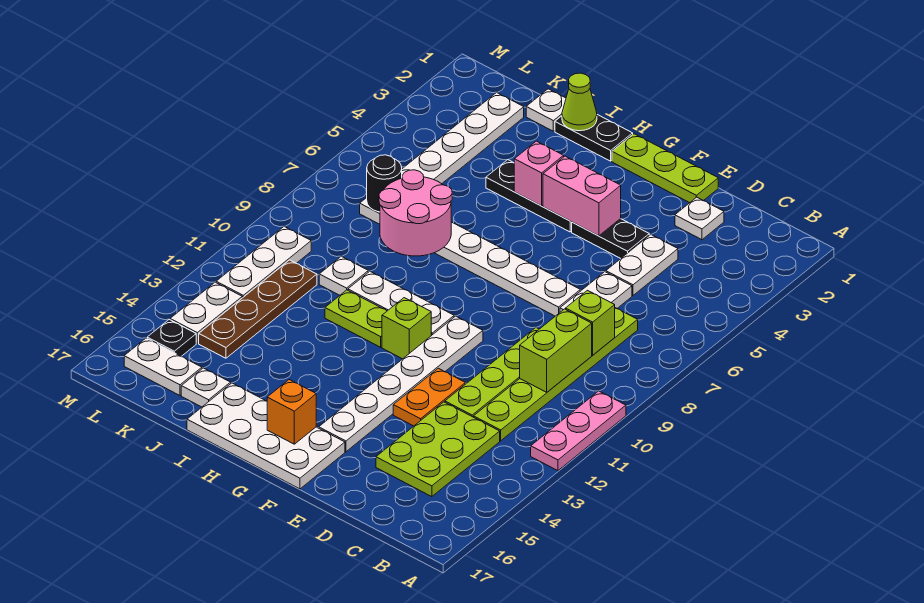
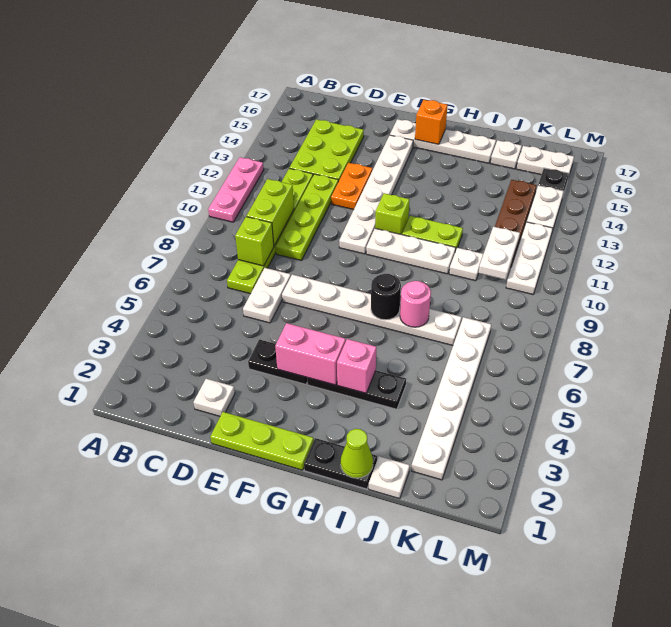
white 1x2 plate [606,235,678,295] -> white 1x2 plate moved to [479,227,520,280]
white 2x4 plate [187,383,345,489] -> white 1x4 plate [390,119,496,163]
pink 2x2 round brick [379,170,452,256] -> pink 1x1 round brick [400,281,431,327]
black 1x1 round brick [367,155,402,212] -> black 1x1 round brick moved to [371,274,401,320]

